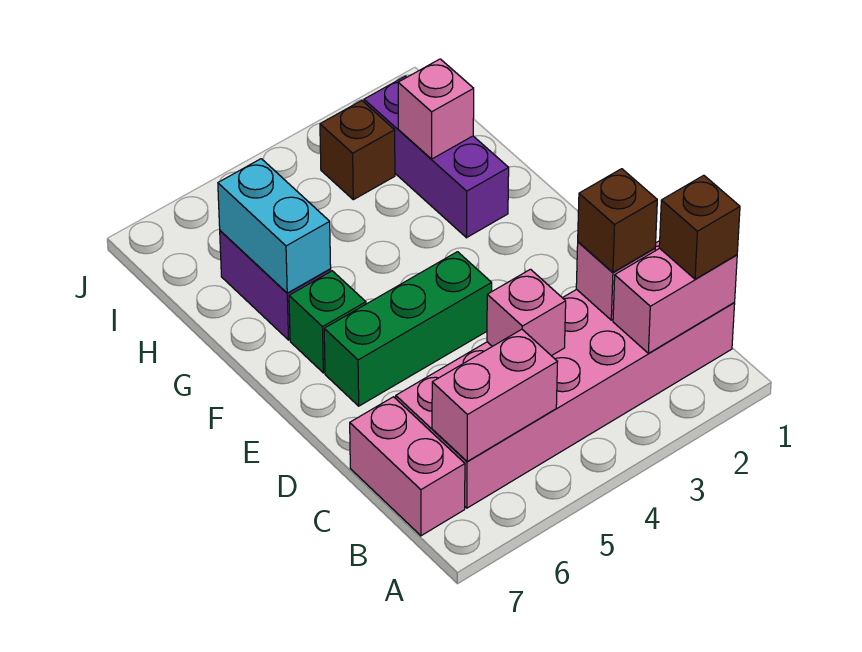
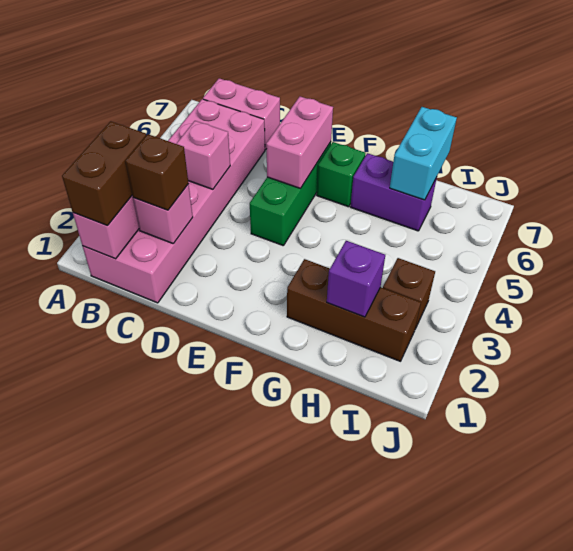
brown 1x1 brick [659,175,740,279] -> brown 1x2 brick [62,121,146,225]
pink 1x2 brick [432,329,557,462] -> pink 1x2 brick moved to [266,96,333,188]
purple 1x3 brick [364,76,509,238] -> brown 1x3 brick [287,259,421,361]
cyan 1x2 brick [218,159,331,293] -> cyan 1x2 brick turned to [390,107,457,200]
pink 1x1 brick [398,59,474,159] -> purple 1x1 brick [327,241,385,317]

